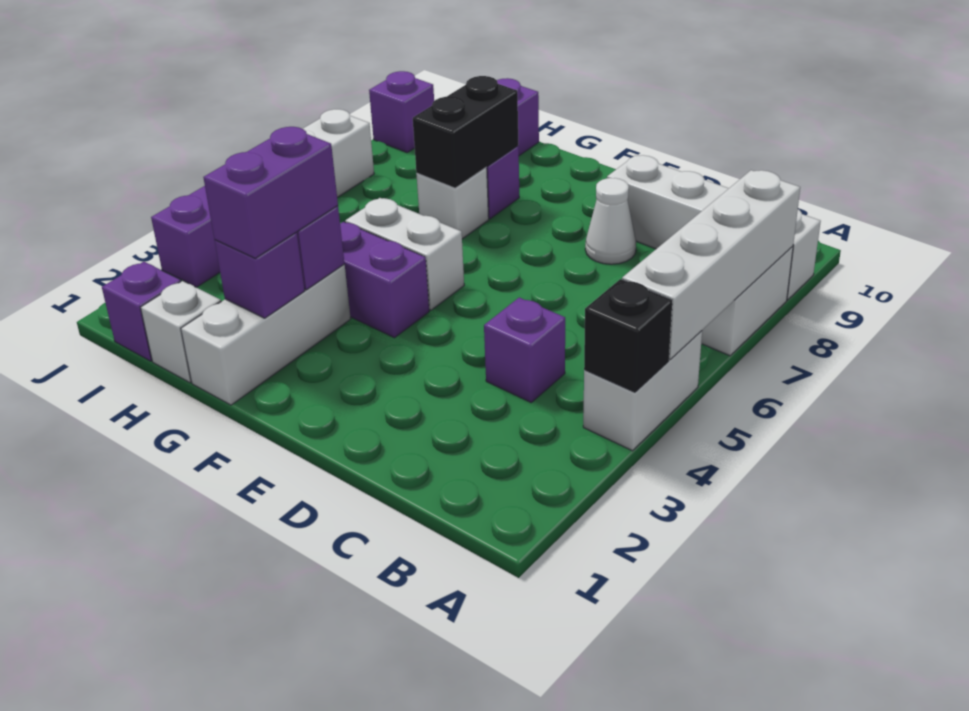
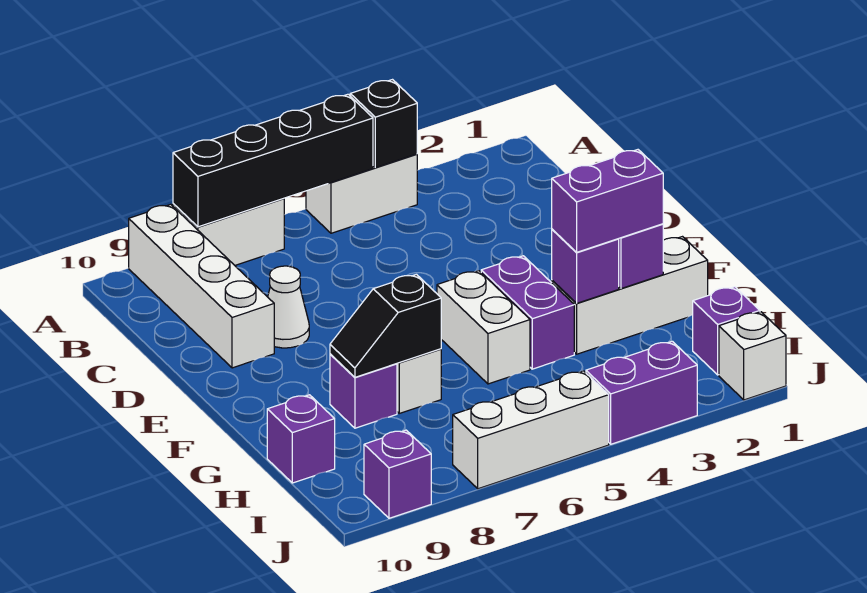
white 1x4 brick [622,170,800,359] -> black 1x4 brick [173,94,373,227]
purple 1x1 brick [484,298,565,402] -> none
black 1x2 brick [413,76,518,188] -> black 1x2 slope [330,274,441,377]
white 1x1 brick [141,281,221,383] -> white 1x1 brick moved to [719,312,786,400]

